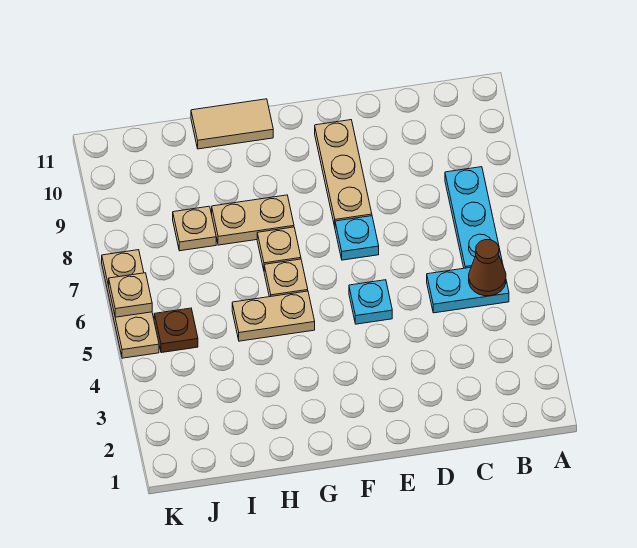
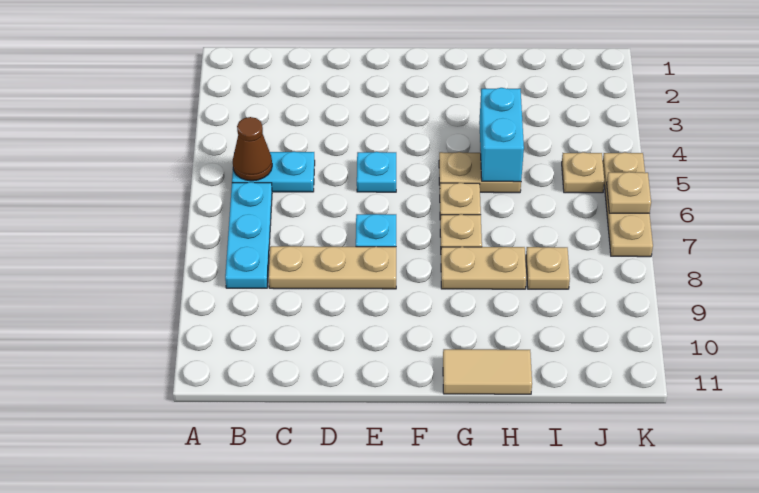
tan 1x3 plate [315,120,372,226] -> tan 1x3 plate turned to [269,246,396,289]
none -> cyan 1x2 brick [479,88,524,182]
brown 1x1 plate [154,308,198,353] -> tan 1x1 plate [562,152,604,193]

